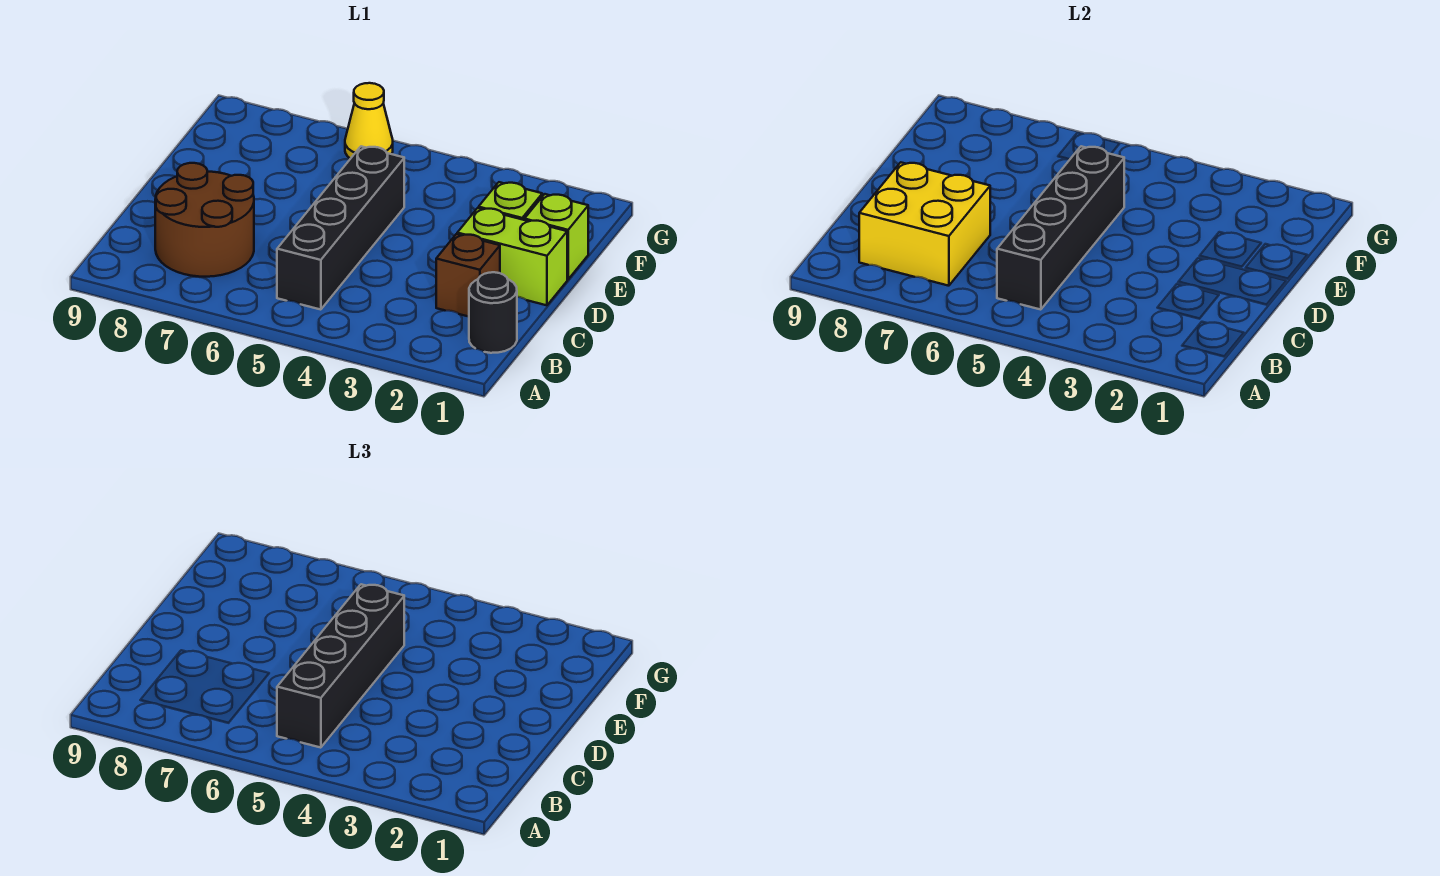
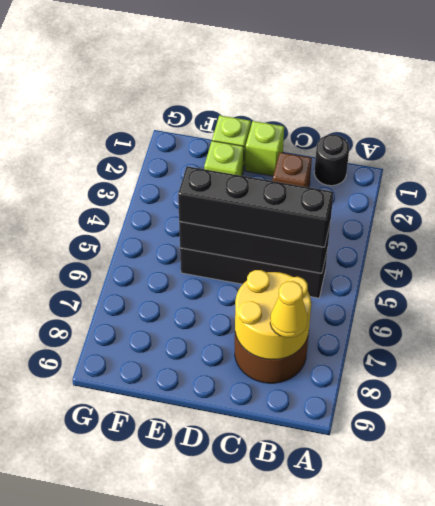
yellow 2x2 brick [859,162,990,286] -> yellow 2x2 round brick [235,270,311,360]
lime 1x2 brick [457,208,567,305] -> lime 1x1 brick [245,121,284,176]
yellow 1x1 cone [345,83,393,159] -> yellow 1x1 cone moved to [270,281,308,338]

